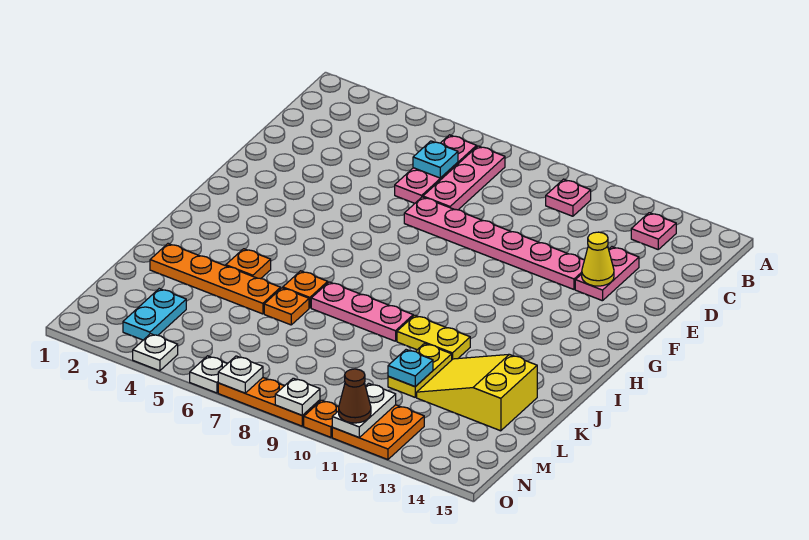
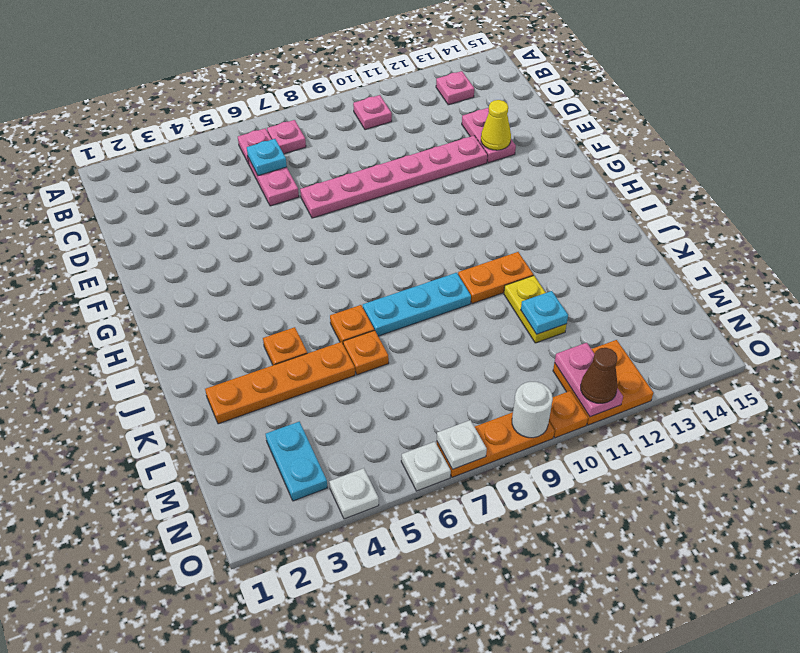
pink 1x3 plate [423,146,505,210] -> pink 1x1 plate [267,120,306,154]
pink 1x3 plate [311,282,413,341] -> cyan 1x3 plate [363,273,471,336]
yellow 1x2 plate [397,315,470,359] -> orange 1x2 plate [458,252,533,304]
yellow 2x3 slope [417,354,537,431] -> none
white 1x2 plate [332,383,396,437] -> pink 1x2 plate [555,343,623,417]
white 1x1 plate [275,378,320,415] -> white 1x1 round brick [512,382,553,438]

